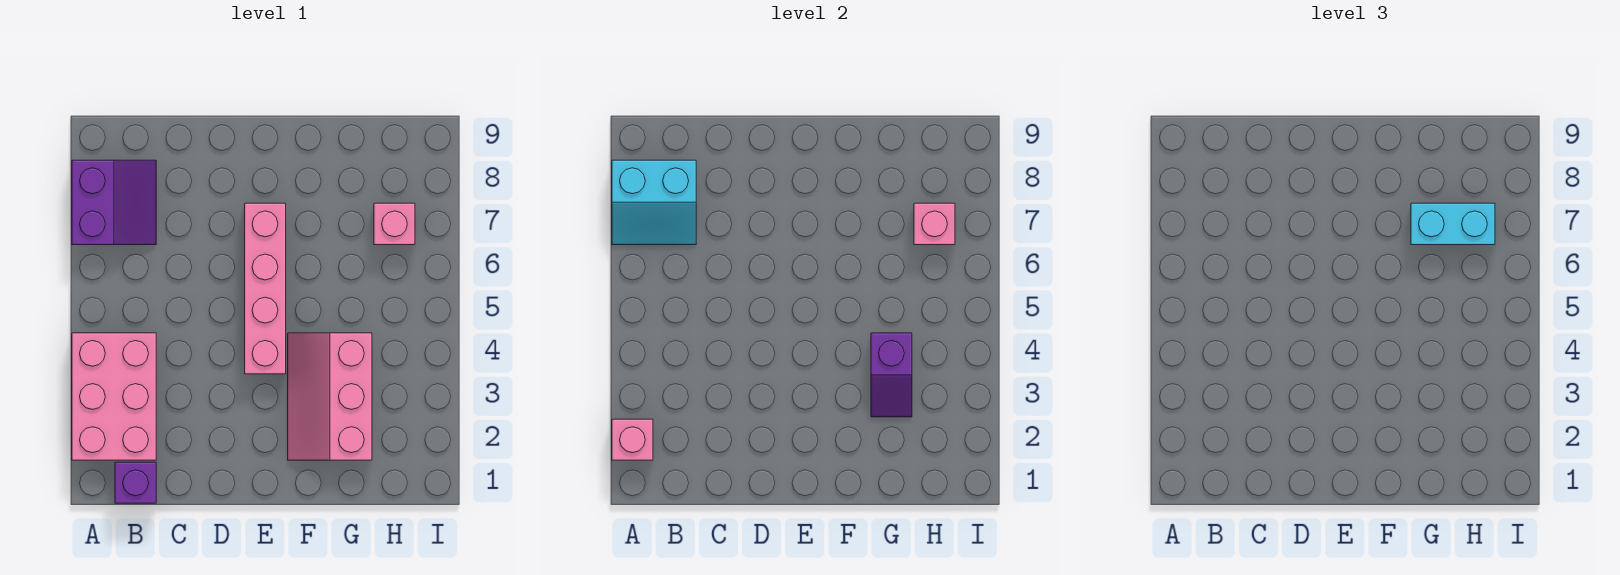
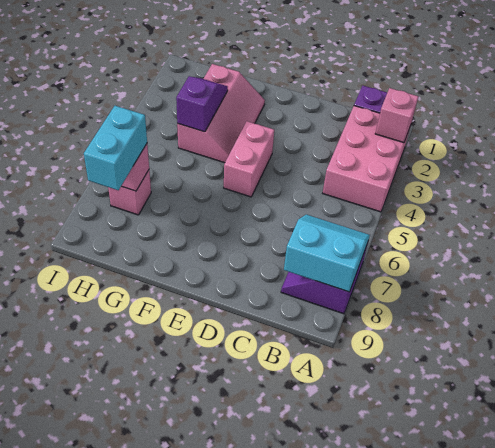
pink 1x4 brick [245,203,286,374] -> pink 1x2 brick [224,121,274,197]
cyan 1x2 brick [1411,203,1495,245] -> cyan 1x2 brick turned to [84,106,147,190]

